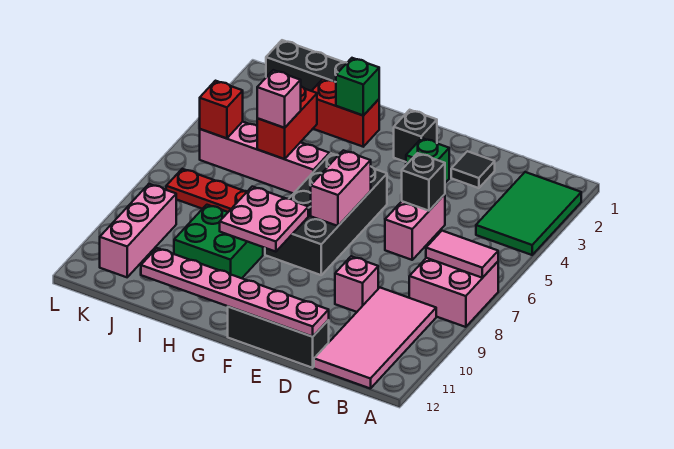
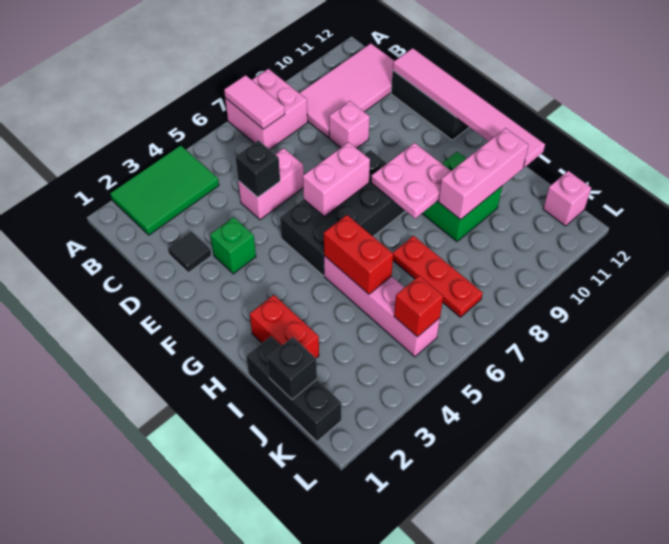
pink 1x6 plate [141,248,329,337] -> pink 1x6 tile [393,48,545,168]
black 1x1 brick [394,110,437,162] -> black 1x1 brick moved to [267,337,317,400]
green 1x1 brick [336,58,379,116] -> none
red 1x2 brick [257,86,317,159] -> red 1x2 brick turned to [324,215,393,294]
pink 1x1 brick [257,70,301,128] -> pink 1x1 brick moved to [543,171,591,226]
pink 1x3 brick [100,184,176,277] -> pink 1x3 brick moved to [438,128,528,220]

